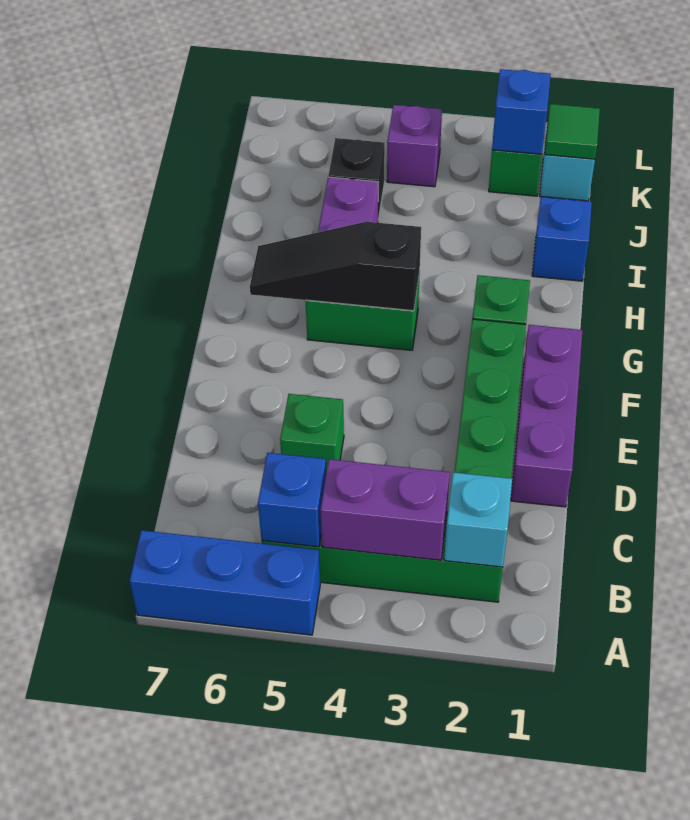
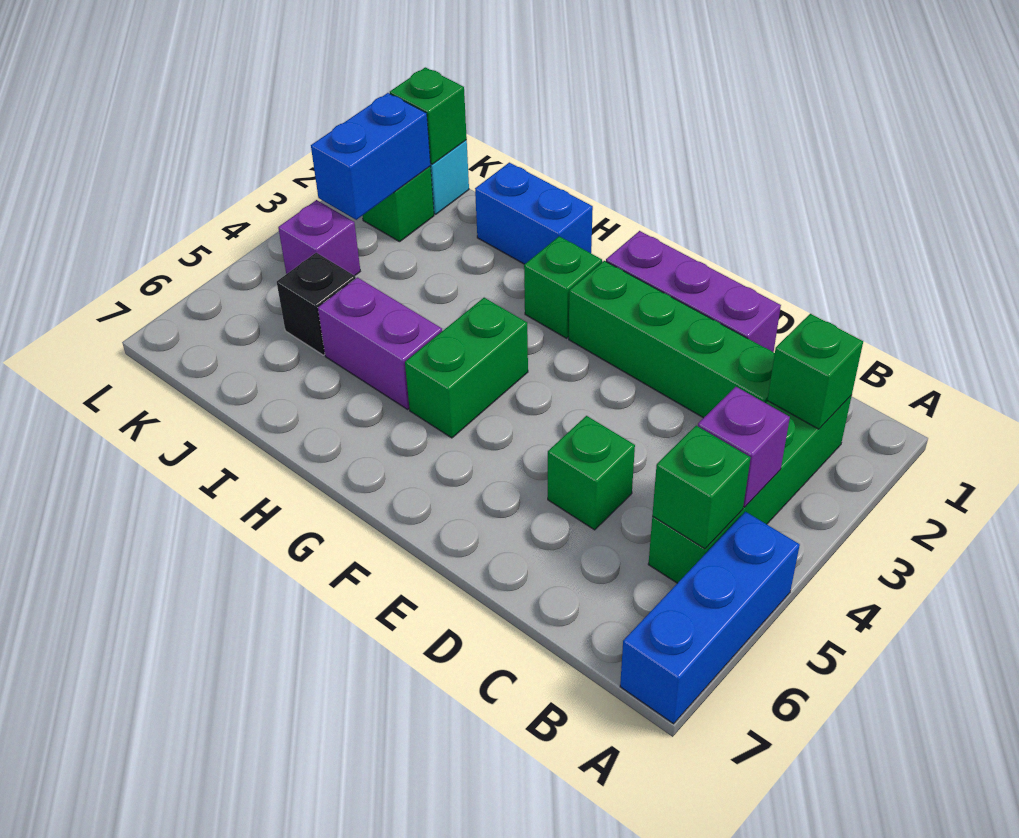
cyan 1x1 brick [444,472,512,567] -> green 1x1 brick [767,314,863,429]
purple 1x2 brick [320,459,450,560] -> purple 1x1 brick [698,387,790,507]
blue 1x1 brick [258,453,326,547] -> green 1x1 brick [652,426,751,549]
black 1x3 slope [250,222,421,311] -> none
blue 1x1 brick [532,197,592,281] -> blue 1x2 brick [475,163,593,264]
green 1x1 tile [545,104,600,159] -> green 1x1 brick [390,67,467,164]
blue 1x1 brick [492,69,551,154] -> blue 1x2 brick [311,93,431,220]

